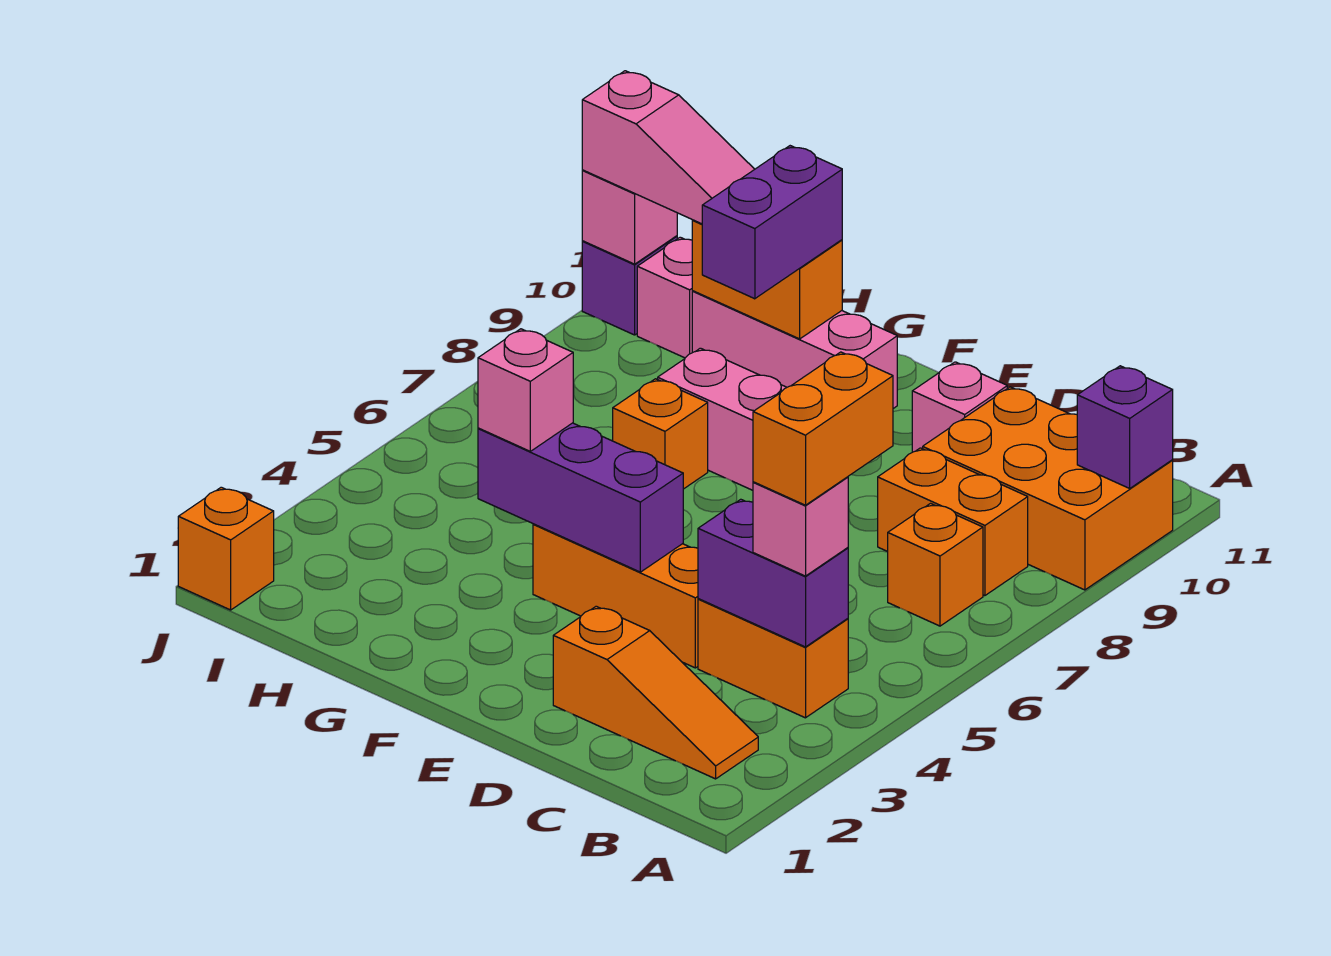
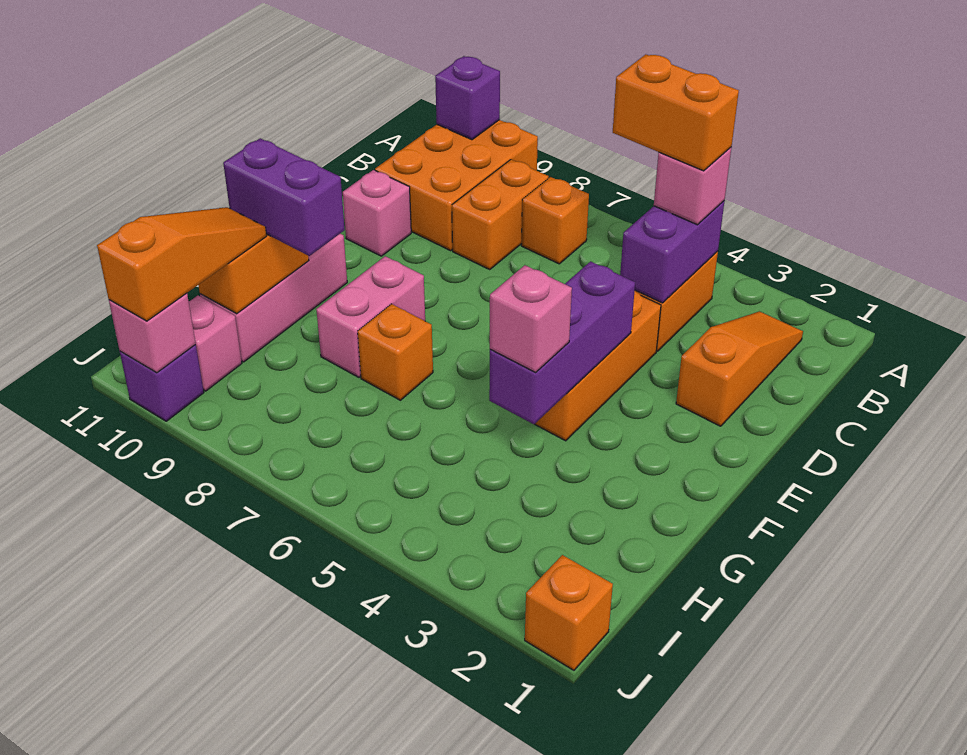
pink 1x3 slope [582,71,755,224] -> orange 1x3 slope [97,207,266,321]

